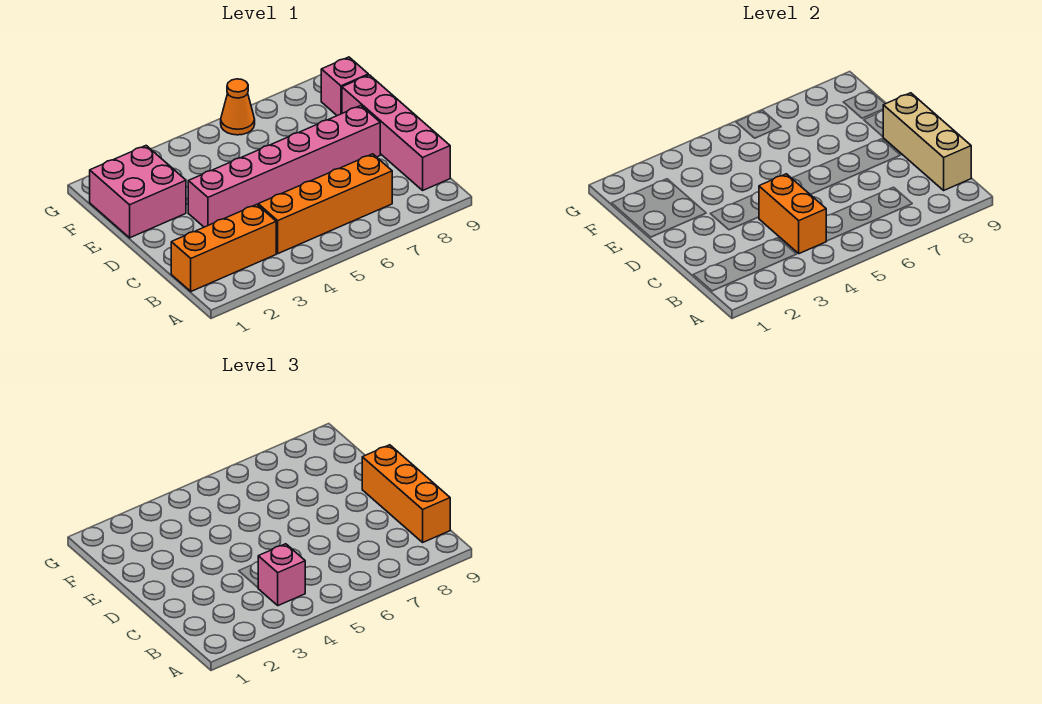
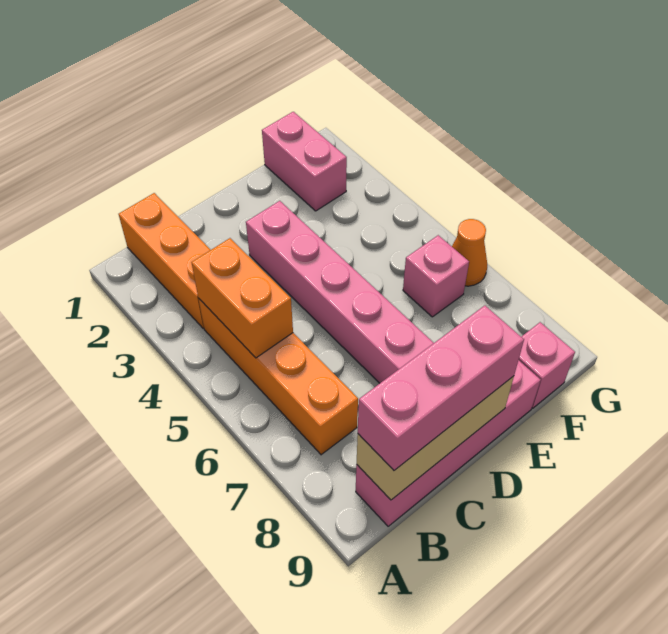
orange 1x2 brick [759,174,826,254] -> orange 1x2 brick turned to [191,238,293,358]
pink 1x1 brick [258,544,305,606] -> pink 1x1 brick moved to [403,235,469,317]
orange 1x3 brick [362,445,450,542] -> pink 1x3 brick [358,306,524,470]
pink 2x2 brick [90,146,186,238] -> pink 1x2 brick [262,112,347,211]

